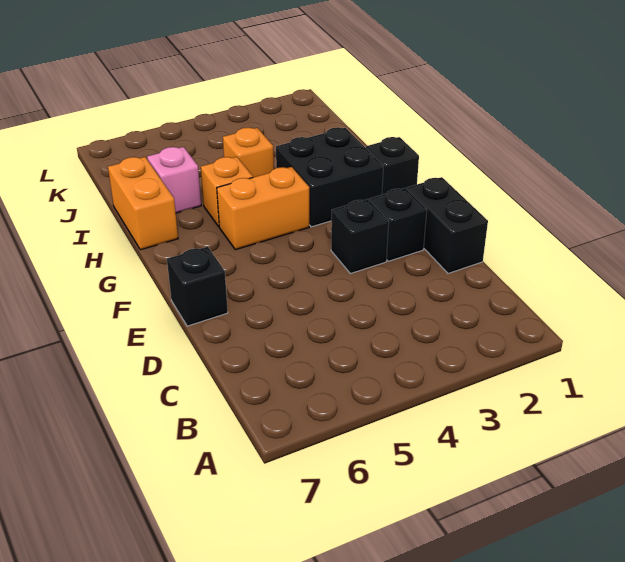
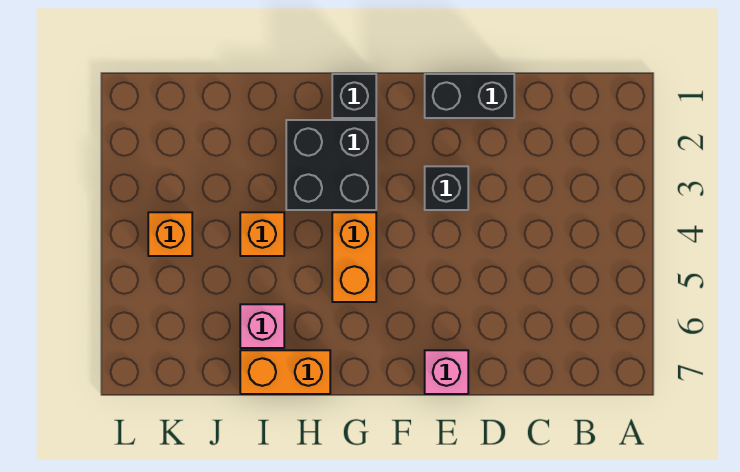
black 1x1 brick [370,188,427,261] -> none
black 1x1 brick [167,247,228,326] -> pink 1x1 brick [425,350,468,394]
orange 1x1 brick [201,157,253,227] -> orange 1x1 brick moved to [148,212,192,256]

